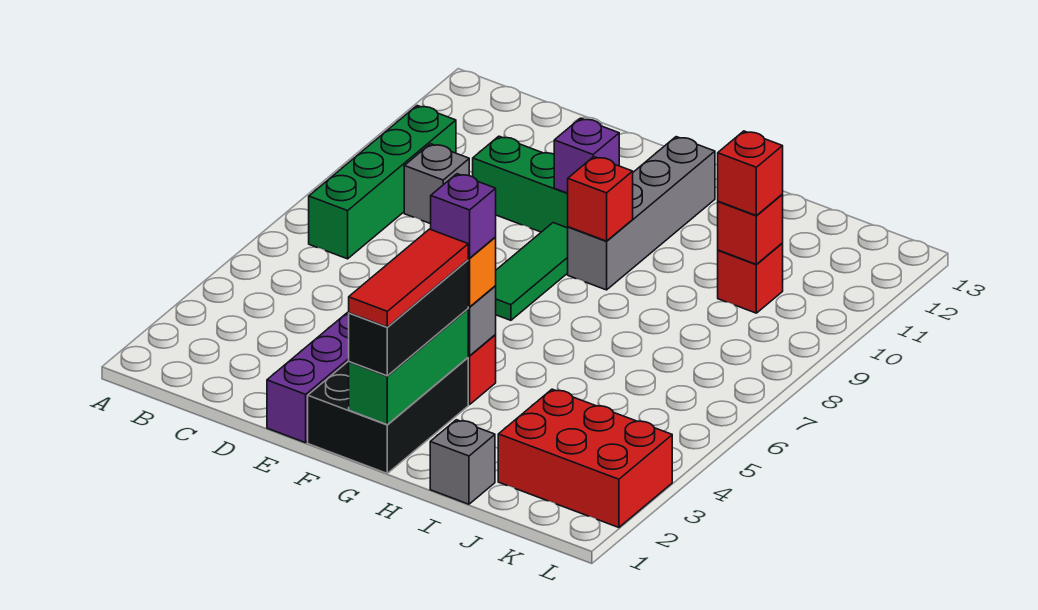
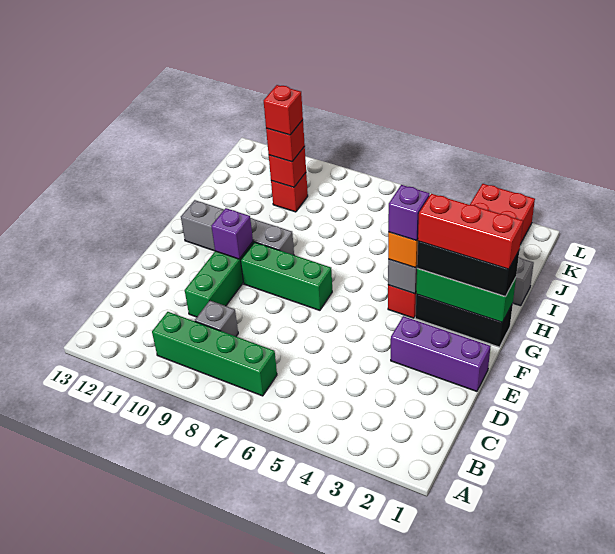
black 2x3 brick [308,358,468,473] -> black 1x3 brick [415,294,513,347]
green 1x3 tile [496,223,568,320] -> green 1x3 brick [241,242,332,310]
red 1x3 tile [349,229,468,327] -> red 1x3 brick [418,194,523,269]
red 1x1 brick [568,157,633,241] -> red 1x1 brick moved to [264,85,303,135]

